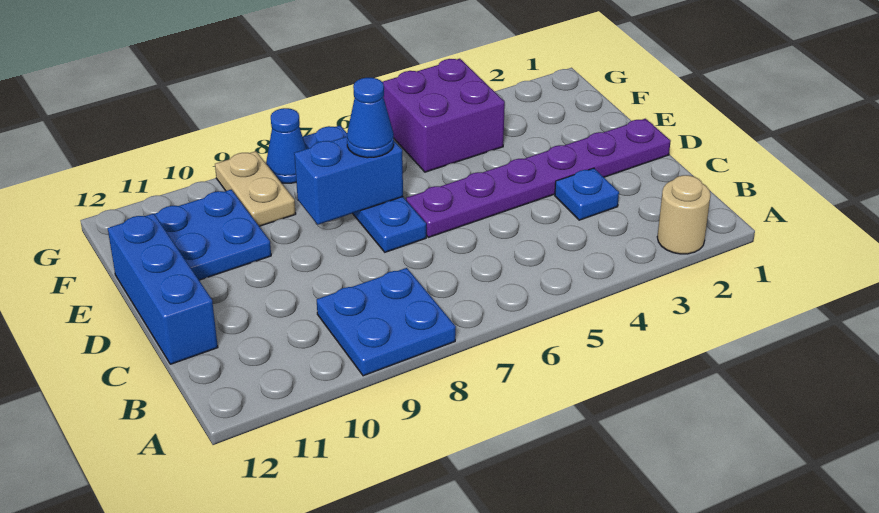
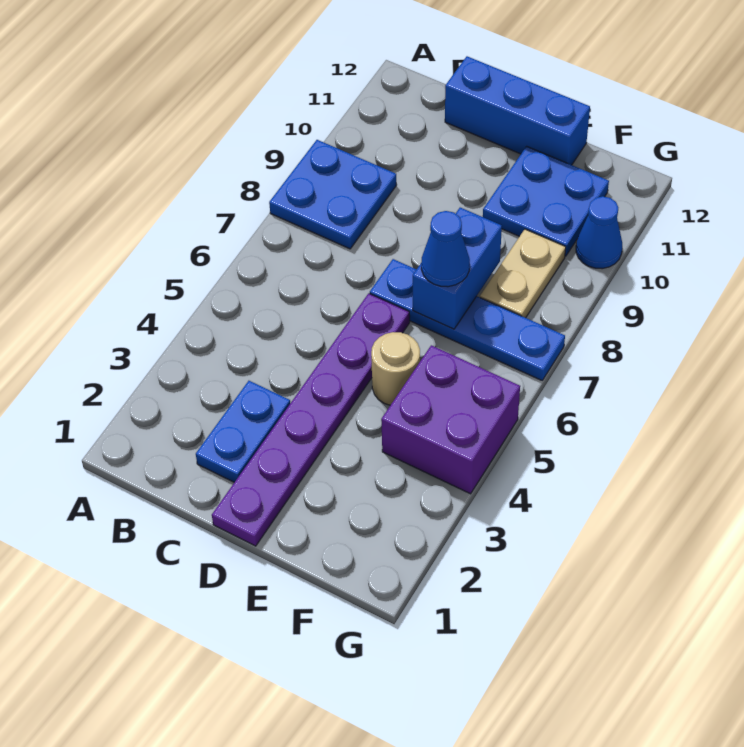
tan 1x1 round brick [657,175,711,254] -> tan 1x1 round brick moved to [371,332,420,405]
blue 1x1 plate [555,168,619,220] -> blue 1x2 plate [196,381,290,482]
tan 1x2 plate [215,151,296,226] -> tan 1x2 plate turned to [480,229,566,318]
blue 1x1 cone [266,108,307,183] -> blue 1x1 cone moved to [576,196,622,269]

